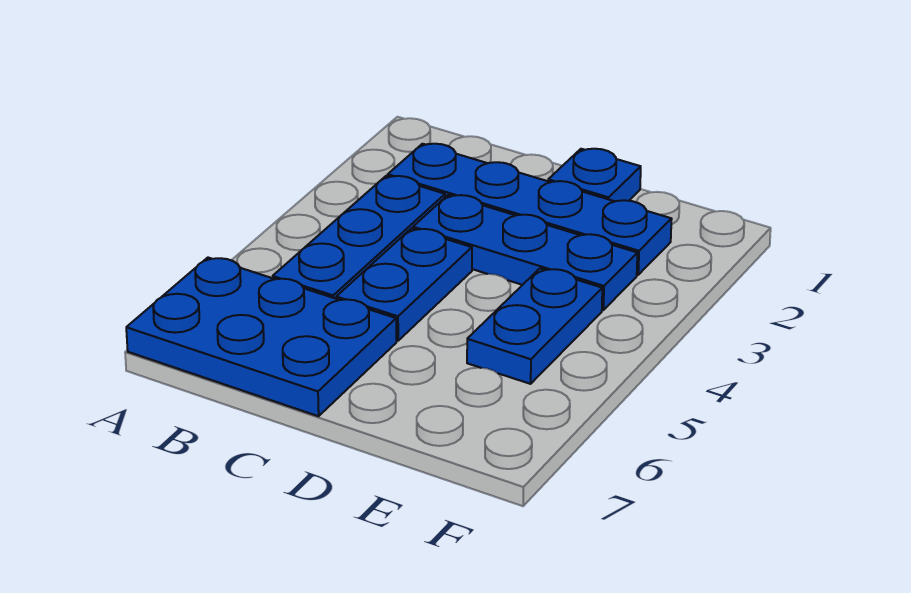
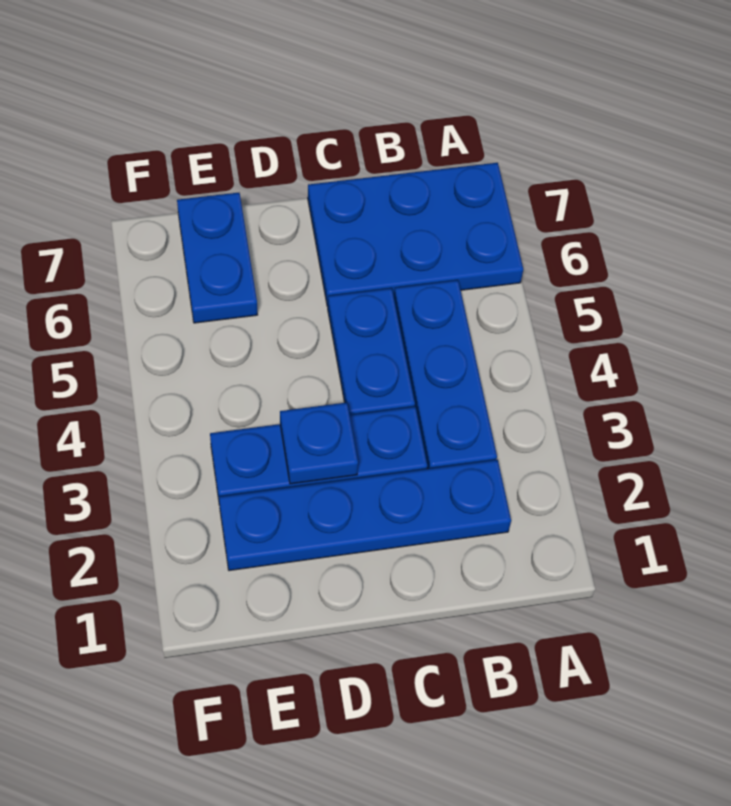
blue 1x1 plate [548,149,641,201] -> blue 1x1 plate moved to [280,402,358,484]
blue 1x2 plate [467,268,602,384] -> blue 1x2 plate moved to [177,193,257,323]

